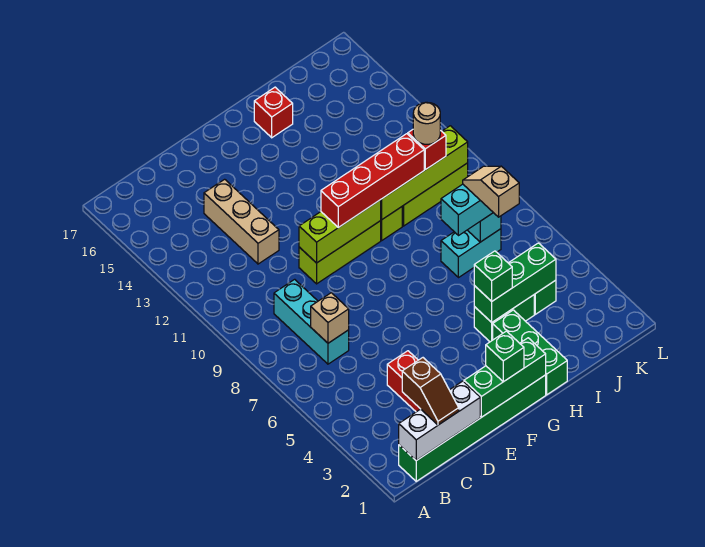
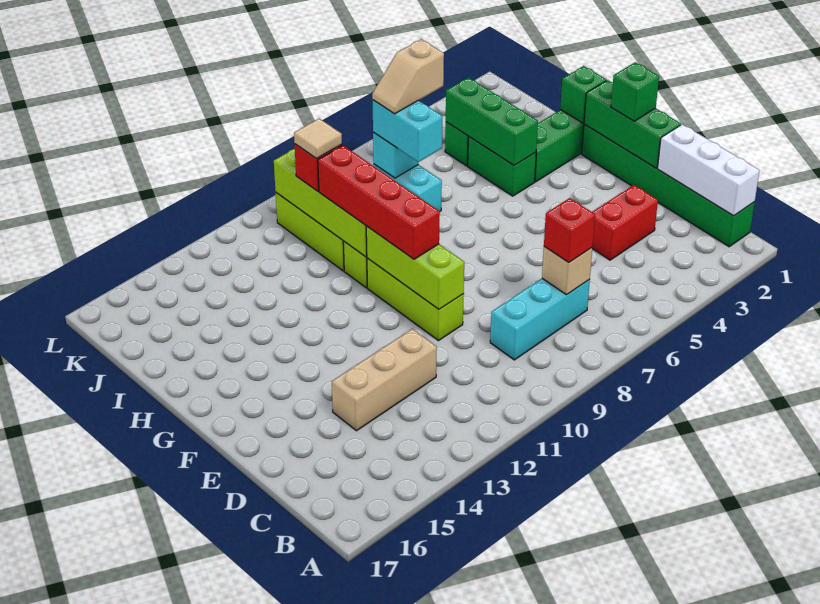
brown 1x2 slope [402,358,459,425] -> none
green 1x1 brick [474,251,512,301] -> green 1x1 brick moved to [560,66,606,123]
red 1x1 brick [254,87,293,138] -> red 1x1 brick moved to [544,198,595,262]
tan 1x1 round brick [413,102,440,144] -> tan 1x1 tile [294,118,342,159]

